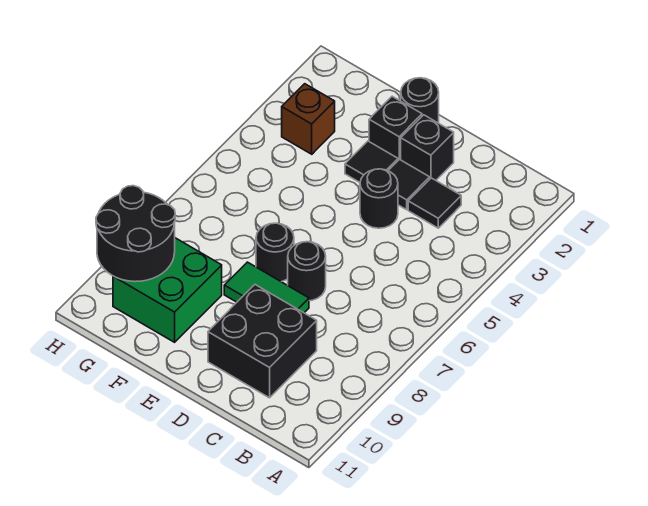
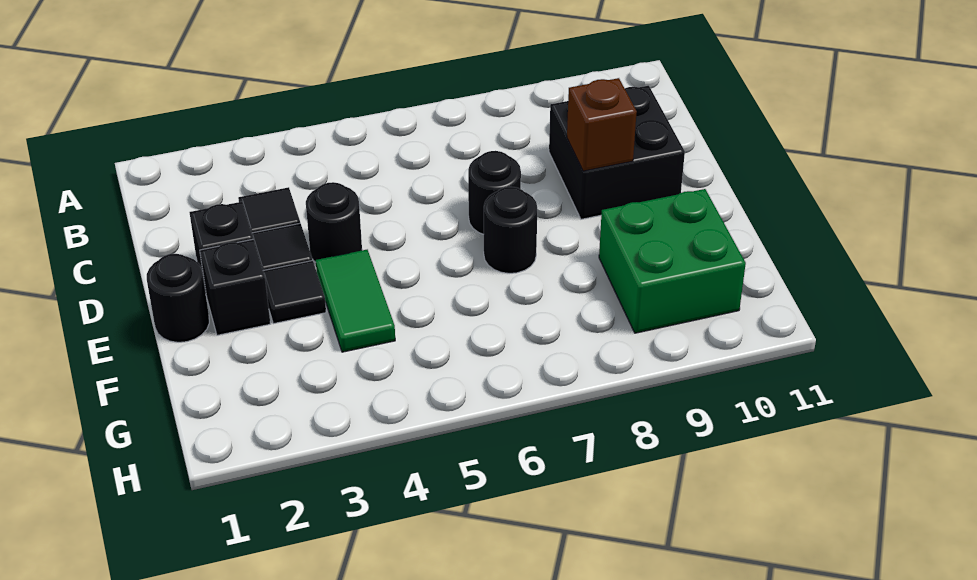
green 1x2 tile [224,262,309,313] -> green 1x2 tile moved to [316,250,395,352]
brown 1x1 brick [282,84,335,154] -> brown 1x1 brick moved to [567,78,637,171]
black 2x2 round brick [96,186,175,282] -> none

